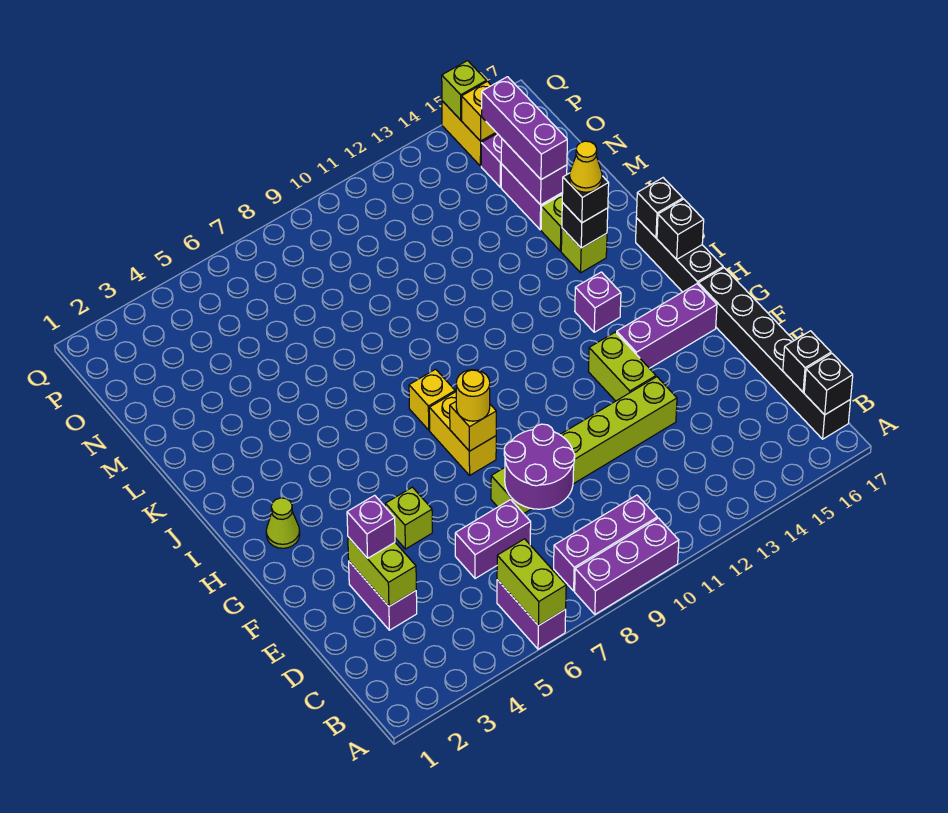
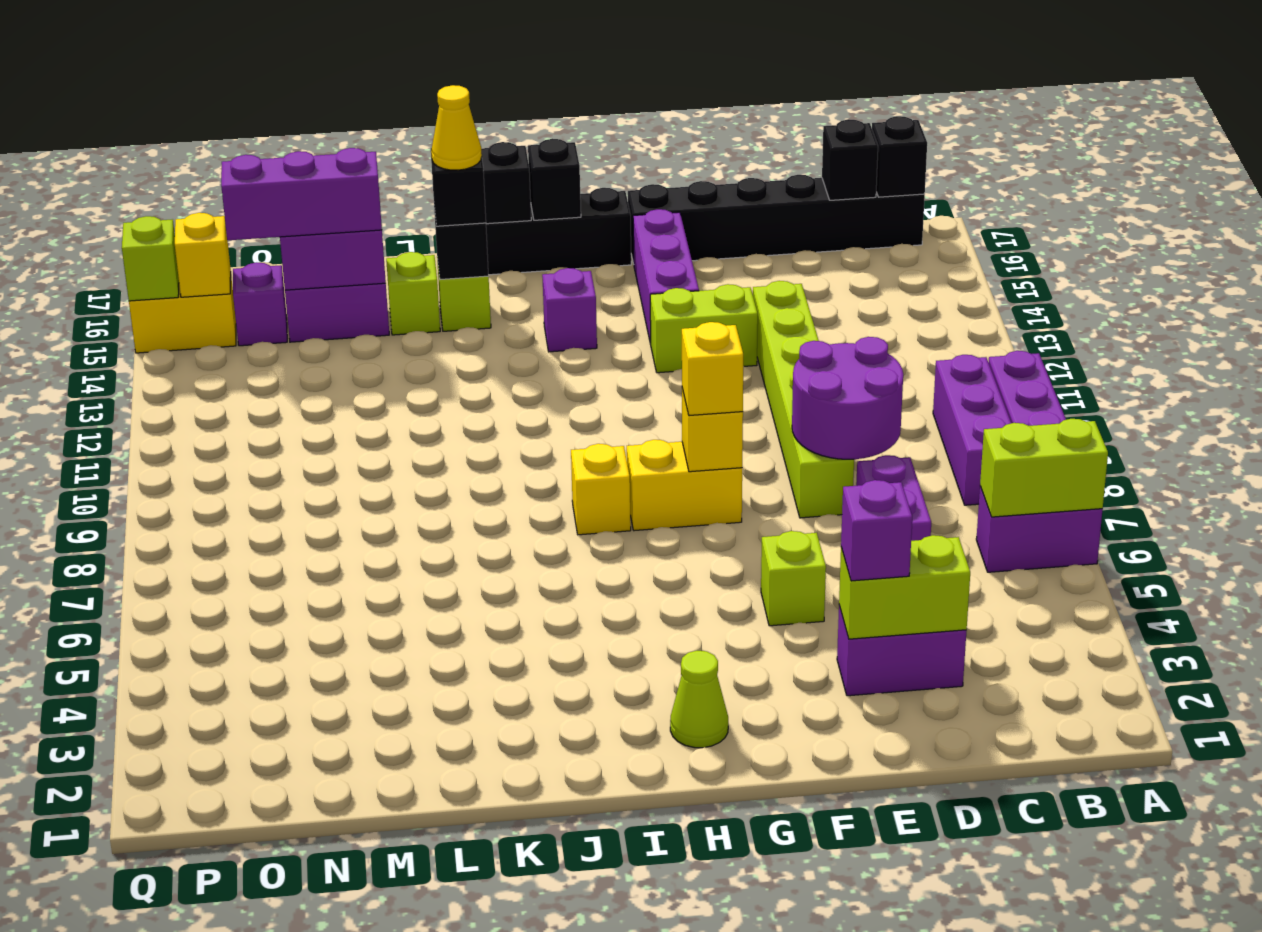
yellow 1x1 round brick [456,370,490,421] -> yellow 1x1 brick [682,322,743,416]

